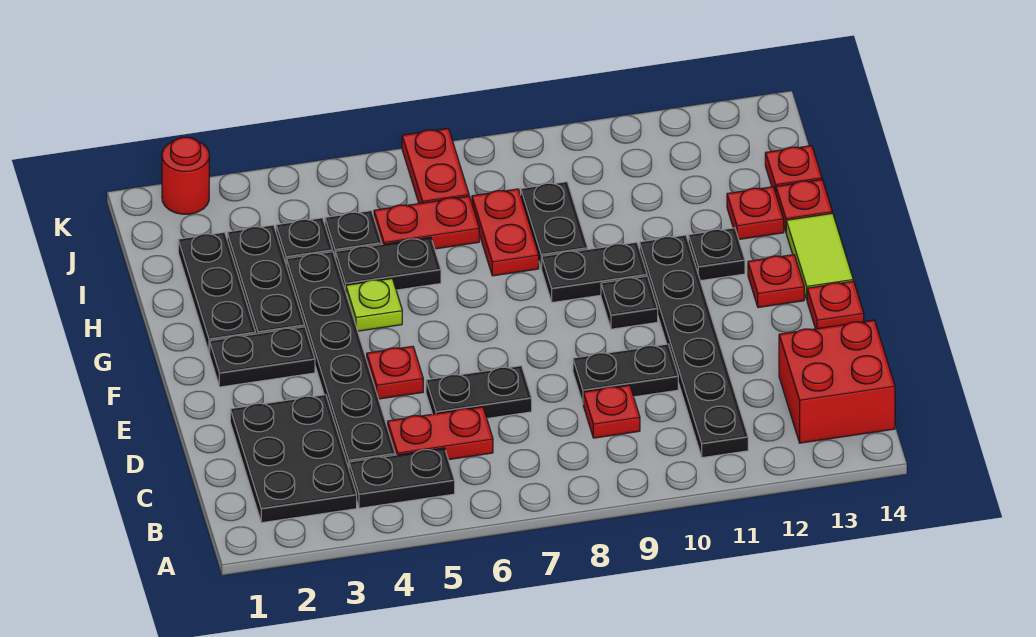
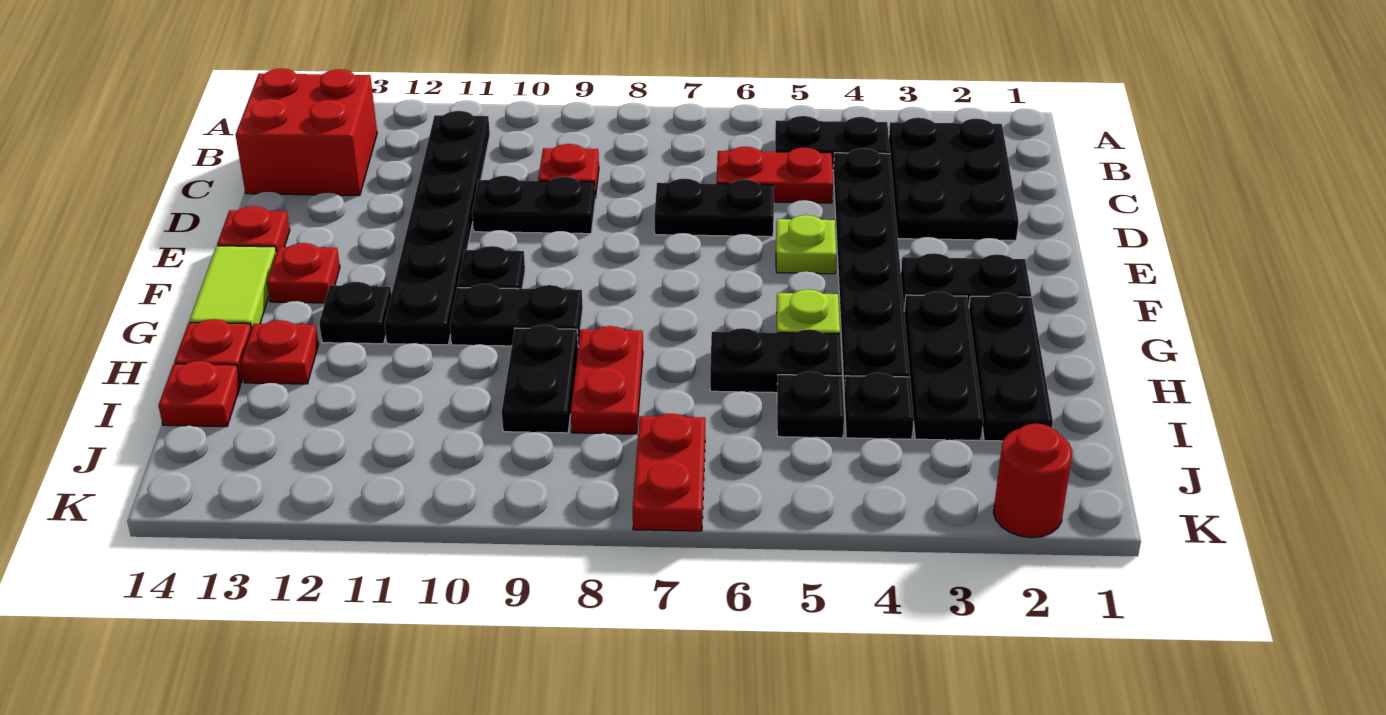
red 1x1 plate [367,346,423,399] -> lime 1x1 plate [776,215,836,274]
red 1x2 plate [374,196,479,249] -> none

